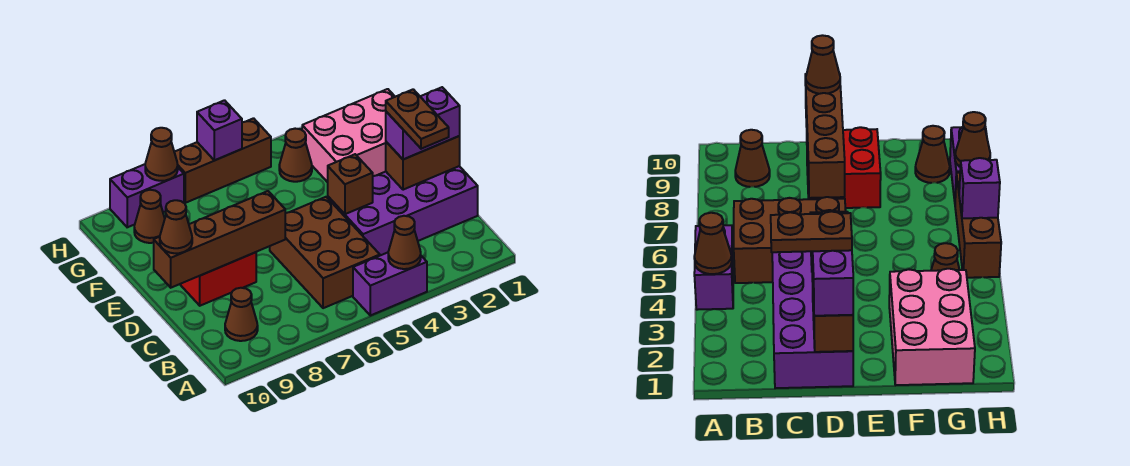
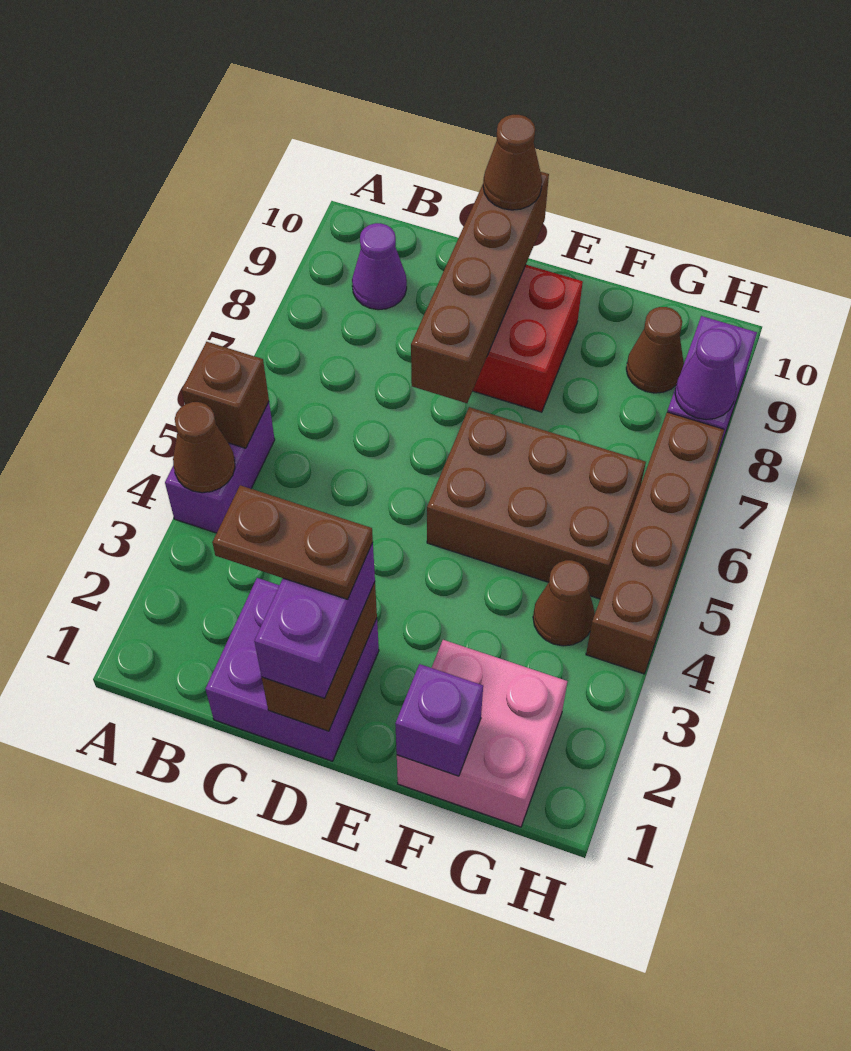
brown 2x3 brick [270,197,380,308] -> brown 2x3 brick moved to [427,407,646,599]
brown 1x1 cone [225,288,258,341] -> purple 1x1 cone [352,223,407,310]
purple 2x4 brick [328,166,478,255] -> purple 2x2 brick [205,578,379,761]
brown 1x1 brick [328,154,373,214] -> brown 1x1 brick moved to [182,342,269,448]
pink 2x3 brick [302,89,395,182] -> pink 2x2 brick [397,640,567,827]
brown 1x3 brick [174,118,271,203] -> brown 1x4 brick [586,412,724,674]
purple 1x1 brick [197,100,242,160] -> purple 1x1 brick moved to [395,664,483,776]
brown 1x1 cone [145,128,178,181] -> purple 1x1 cone [675,329,737,420]

